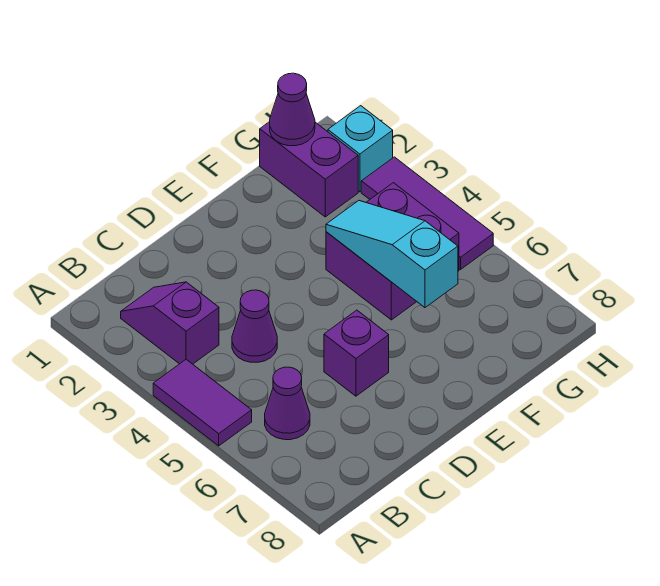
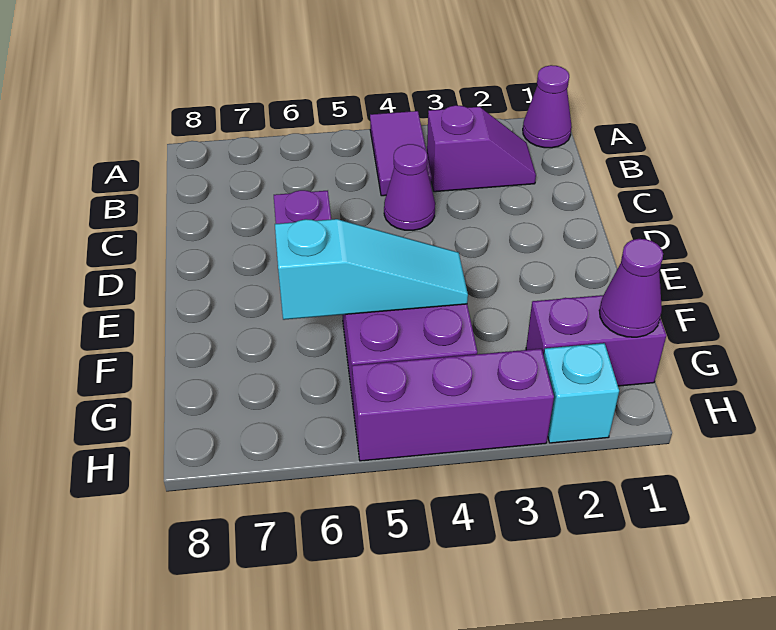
purple 1x2 tile [153,359,252,446] -> purple 1x2 tile turned to [370,111,432,196]
purple 1x1 cone [265,367,310,440] -> purple 1x1 cone moved to [523,65,572,148]
purple 1x3 tile [361,157,493,269] -> purple 1x3 brick [352,349,554,461]

